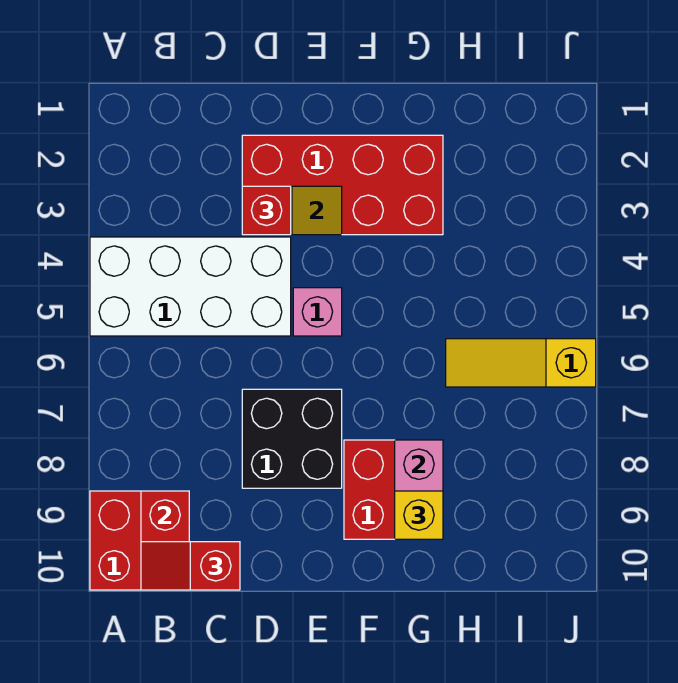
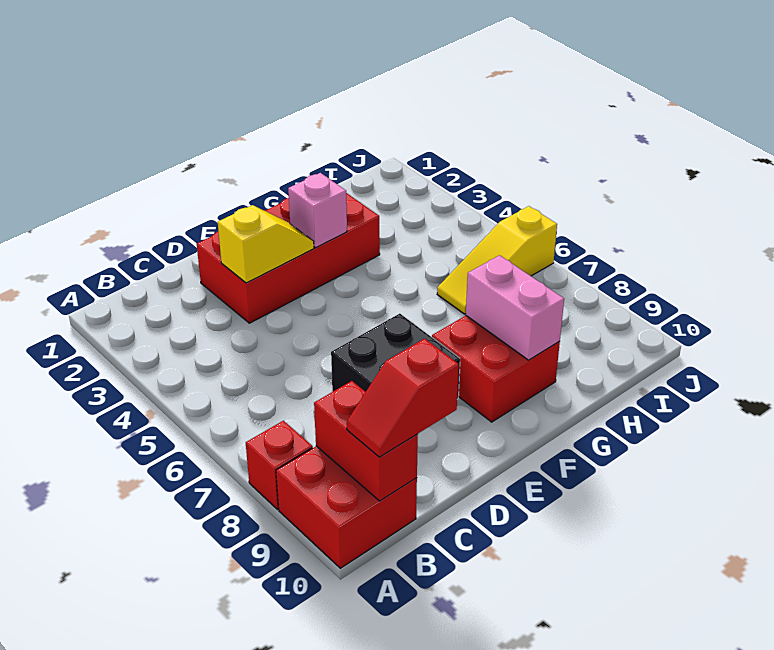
white 2x4 brick [90,237,291,336] -> none
red 1x1 brick [242,186,291,235] -> red 1x1 brick moved to [246,421,313,509]
pink 1x1 brick [293,288,342,336] -> pink 1x1 brick moved to [288,173,347,248]
yellow 1x1 brick [395,491,443,539] -> none

